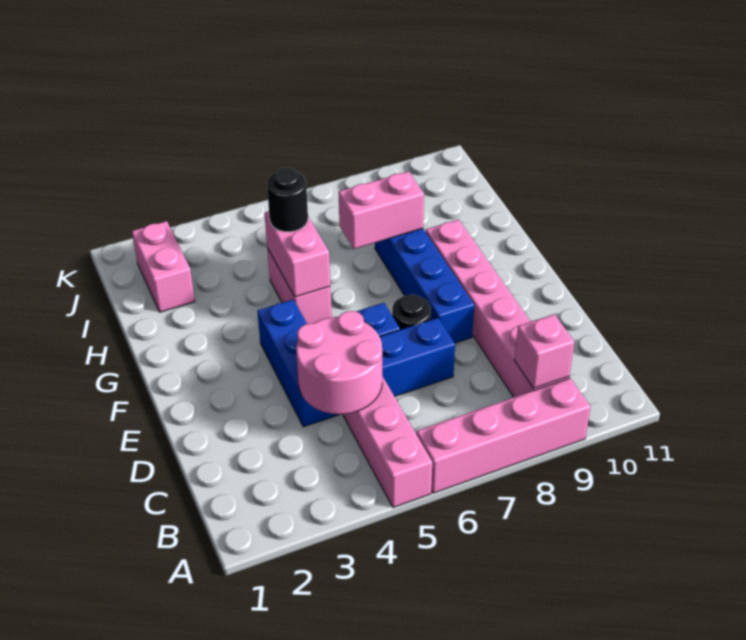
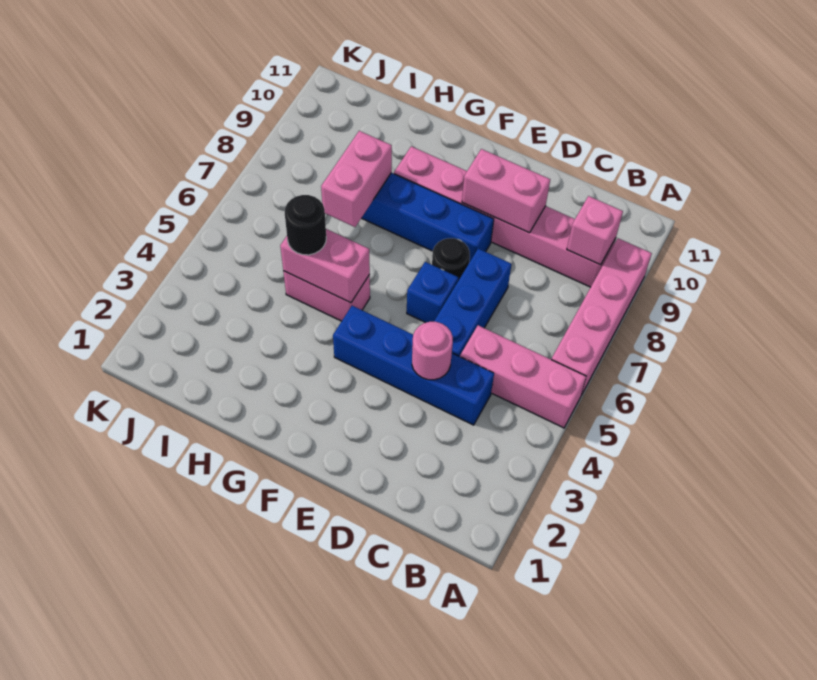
pink 2x2 round brick [296,311,382,414] -> pink 1x1 round brick [412,322,453,380]
blue 1x3 brick [257,299,340,427] -> blue 1x4 brick [333,306,494,425]
pink 1x2 brick [132,221,195,312] -> pink 1x2 brick moved to [462,149,550,233]

